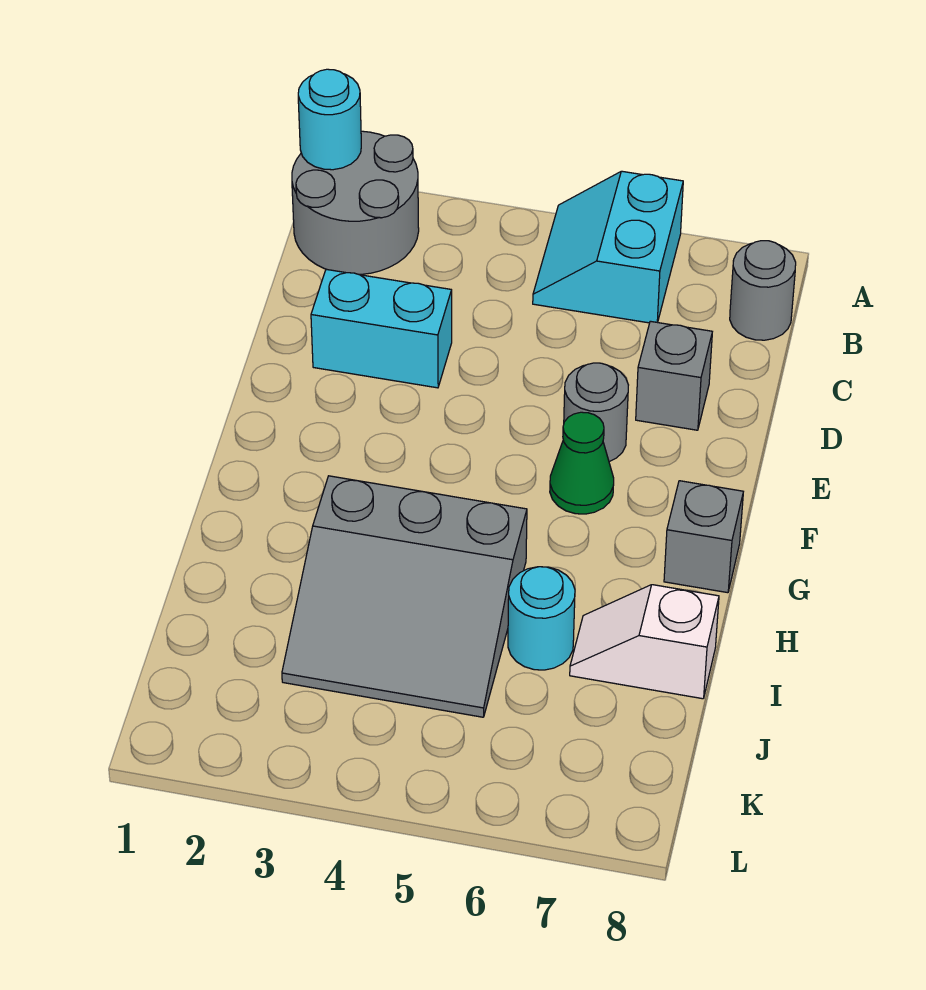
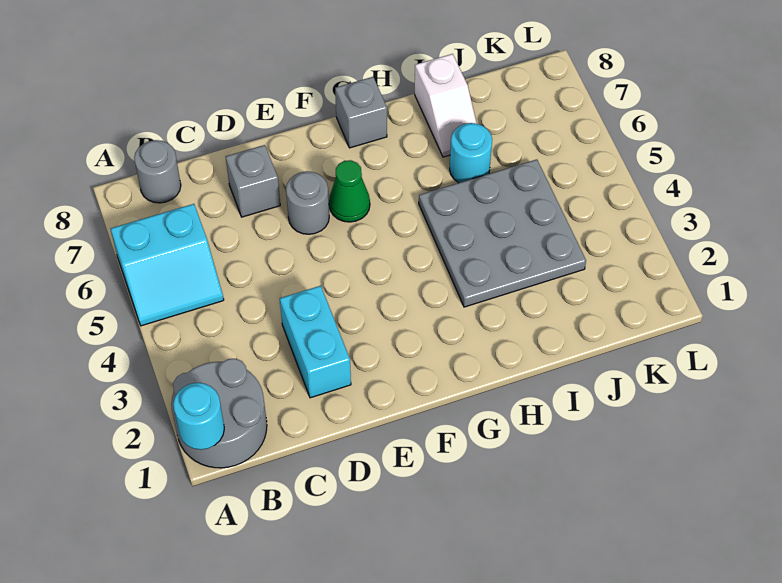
grey 3x3 slope [282,476,527,717] -> grey 3x3 plate [419,160,586,307]

